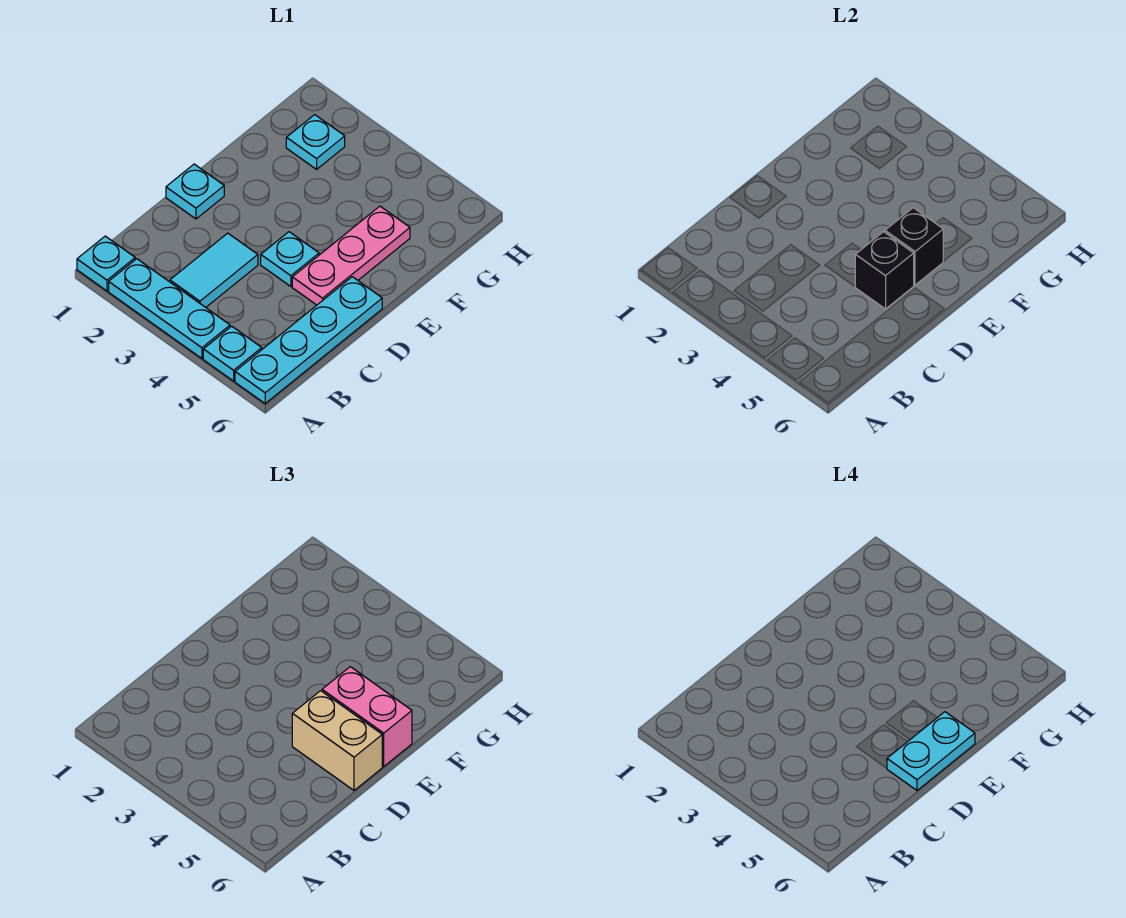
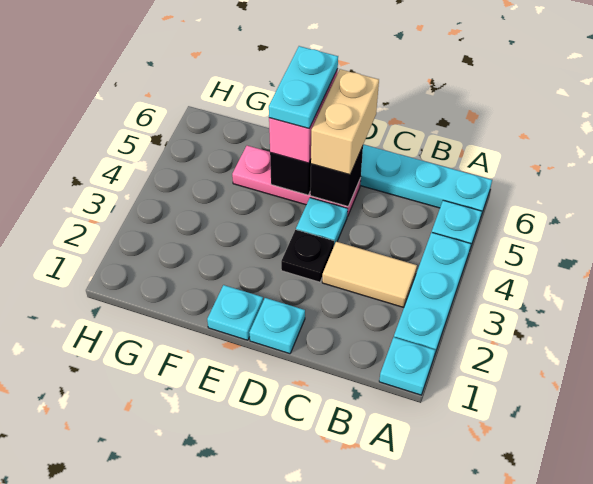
cyan 1x2 tile [170,233,258,307] -> tan 1x2 tile [322,242,417,307]
none -> black 1x1 plate [281,230,334,282]
cyan 1x2 plate [887,712,975,790] -> cyan 1x2 plate turned to [269,46,338,128]
cyan 1x1 plate [286,115,345,169] -> cyan 1x1 plate moved to [207,285,263,340]

